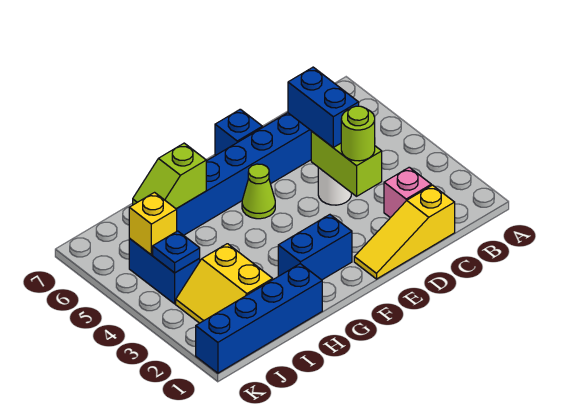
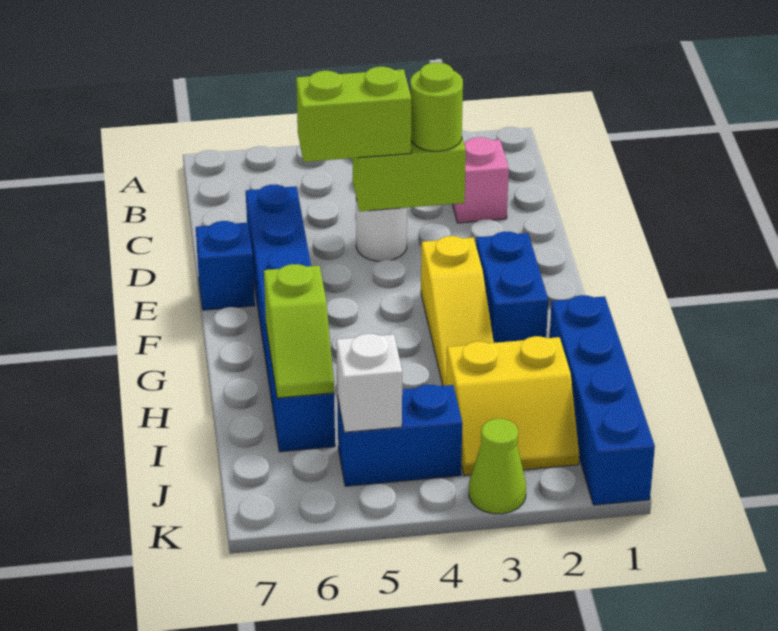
yellow 1x3 slope [354,185,455,279] -> yellow 1x3 slope moved to [421,236,494,386]
blue 1x2 brick [288,67,359,147] -> lime 1x2 brick [296,67,411,162]
lime 1x1 cone [242,164,275,219] -> lime 1x1 cone moved to [469,419,526,514]
blue 1x1 plate [153,231,200,273] -> none
yellow 1x1 brick [129,193,177,255] -> white 1x1 brick [336,334,402,432]

